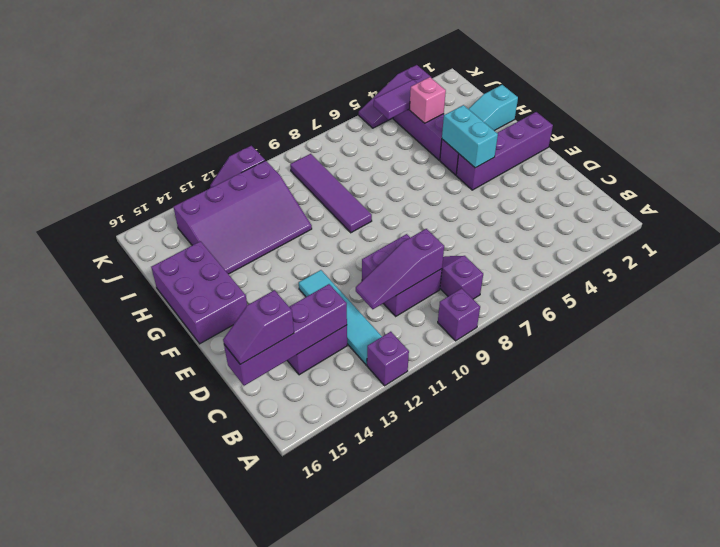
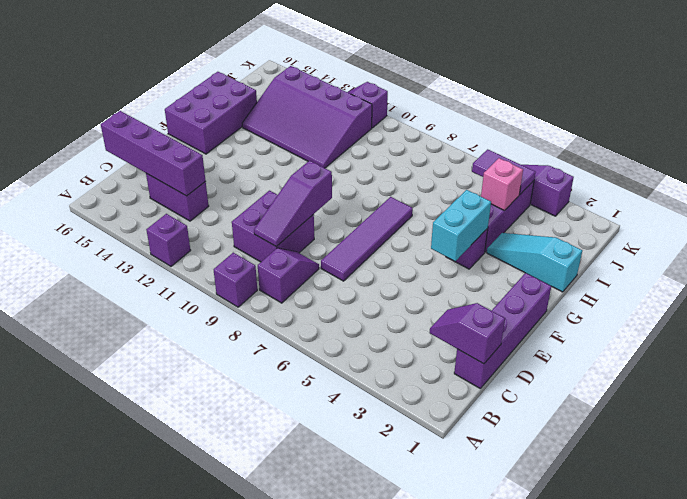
cyan 1x4 tile [299,270,382,365] -> none
purple 1x3 slope [356,229,444,309] -> purple 1x3 slope turned to [254,161,332,247]
purple 1x2 slope [223,290,294,364] -> purple 1x2 slope moved to [429,303,505,364]
purple 1x4 brick [456,112,553,190] -> purple 1x4 brick turned to [454,273,551,389]
purple 1x4 tile [290,154,372,233] -> purple 1x4 tile moved to [321,197,413,281]

